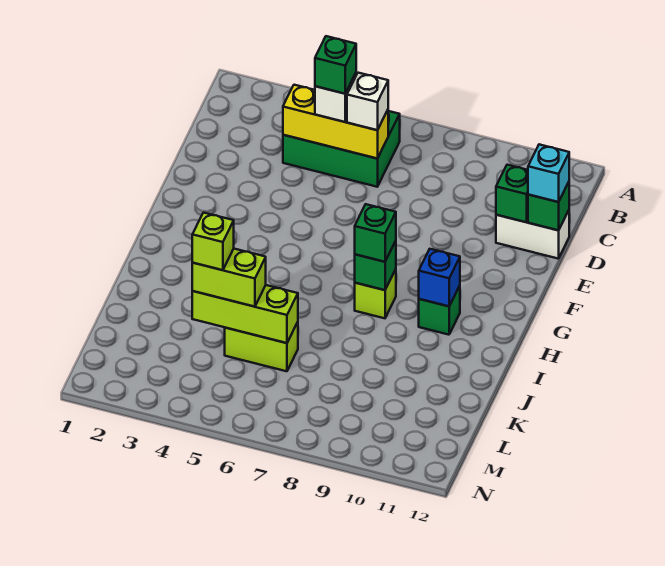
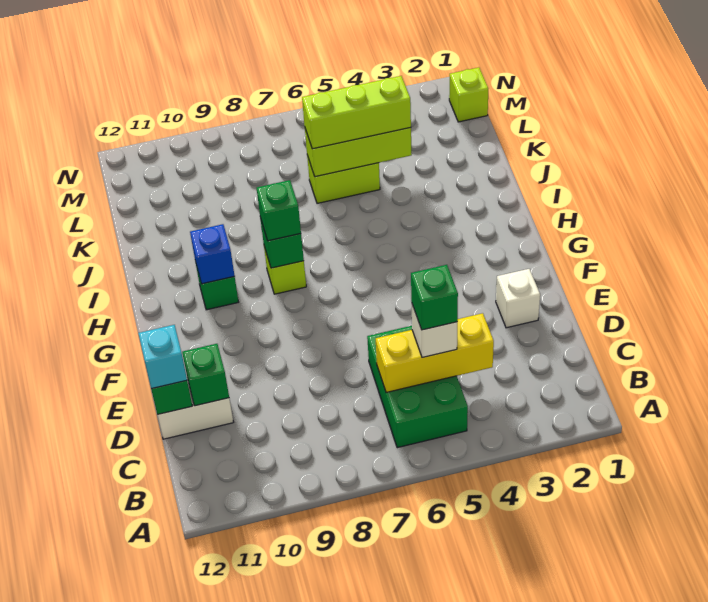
green 2x3 brick [283,111,400,187] -> green 2x3 brick turned to [367,326,468,448]
white 1x1 brick [347,73,388,130] -> white 1x1 brick moved to [496,269,540,328]
lime 1x2 brick [192,249,266,307] -> lime 1x3 brick [302,76,411,149]
lime 1x1 brick [192,213,234,270] -> lime 1x1 brick moved to [449,67,488,122]

